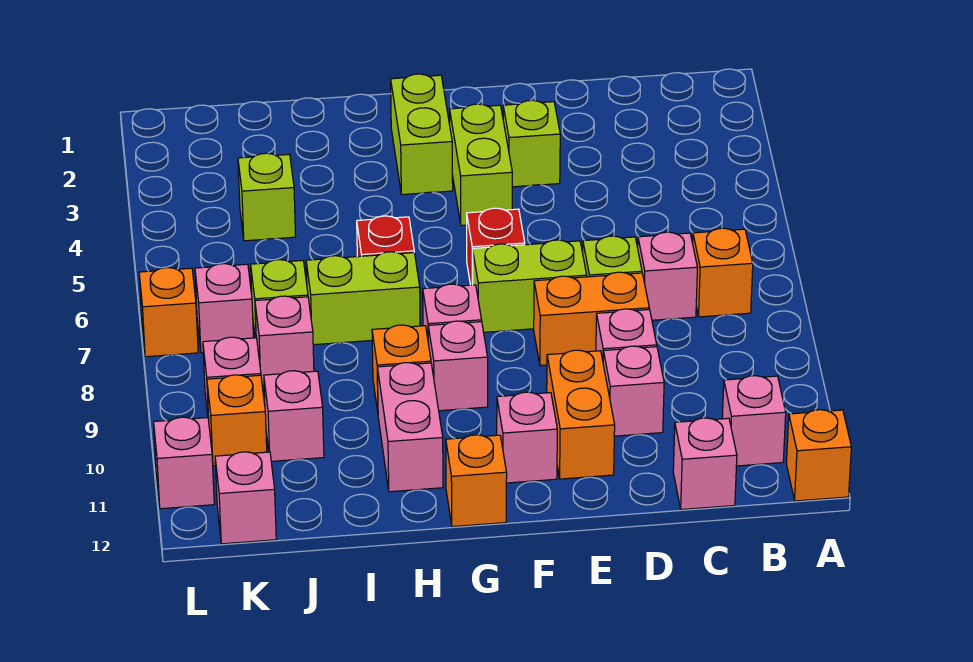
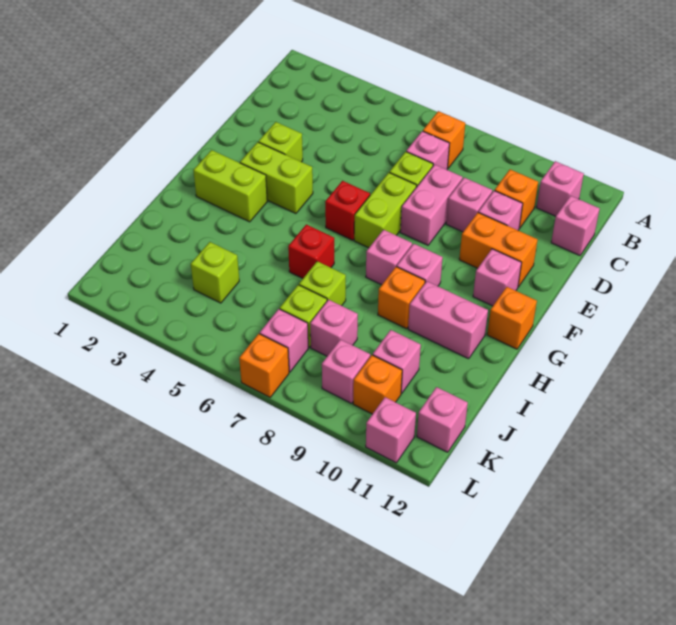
orange 1x1 brick [786,410,851,501] -> orange 1x1 brick moved to [495,170,538,229]
orange 1x2 brick [534,272,649,366] -> pink 1x2 brick [400,165,463,245]
lime 1x2 brick [306,252,420,345] -> lime 1x1 brick [299,261,346,306]

